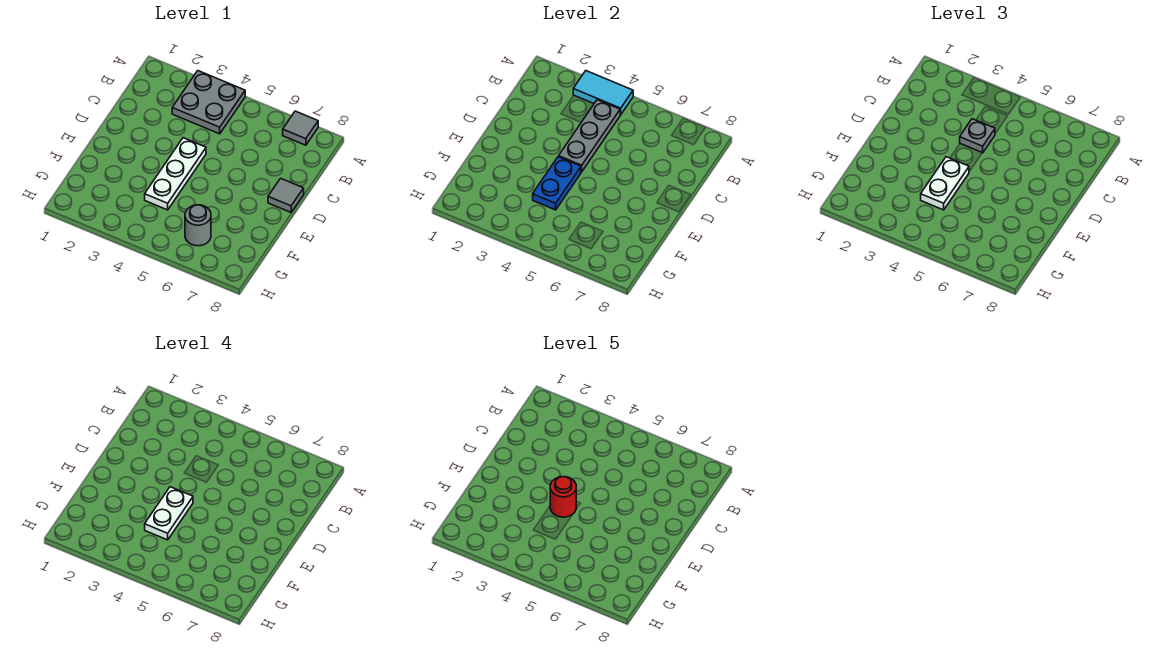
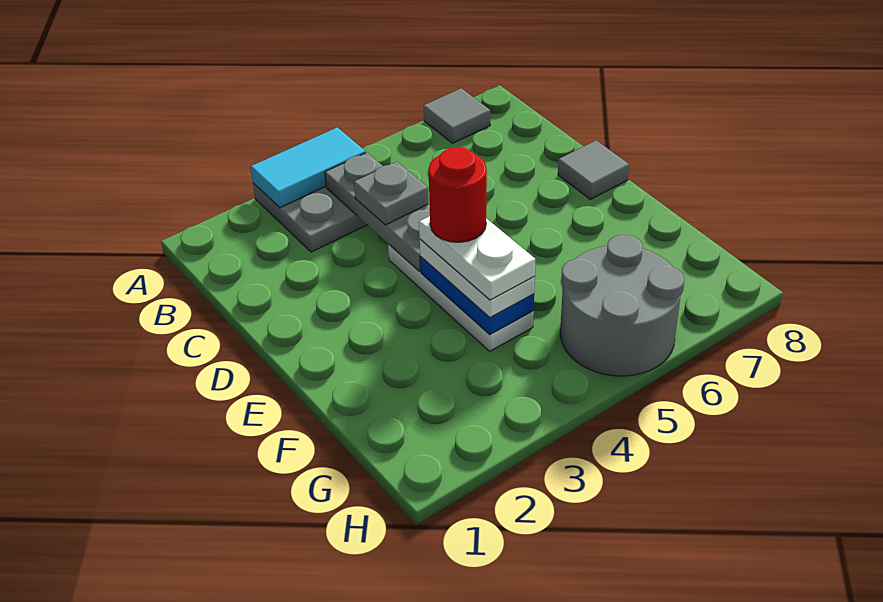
grey 1x1 round brick [185,205,211,246] -> grey 2x2 round brick [560,235,684,376]

